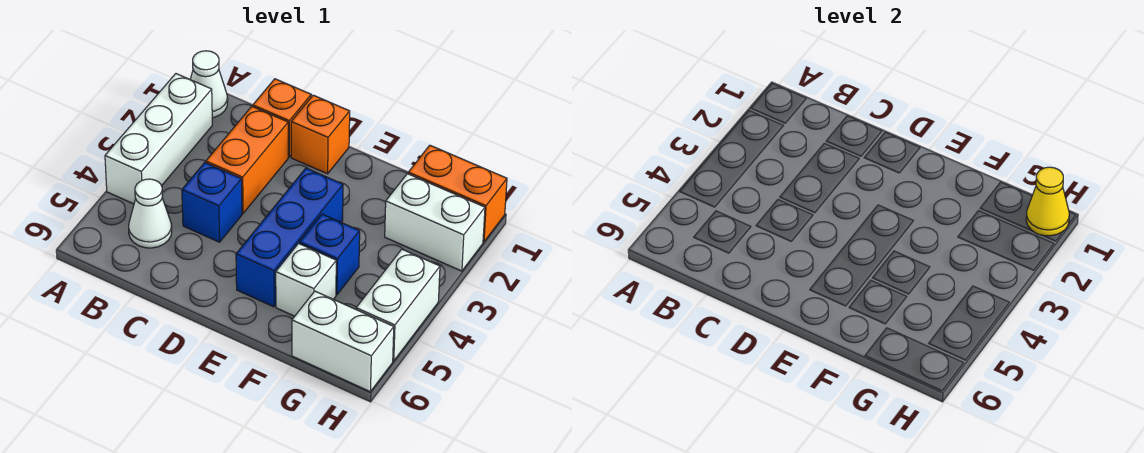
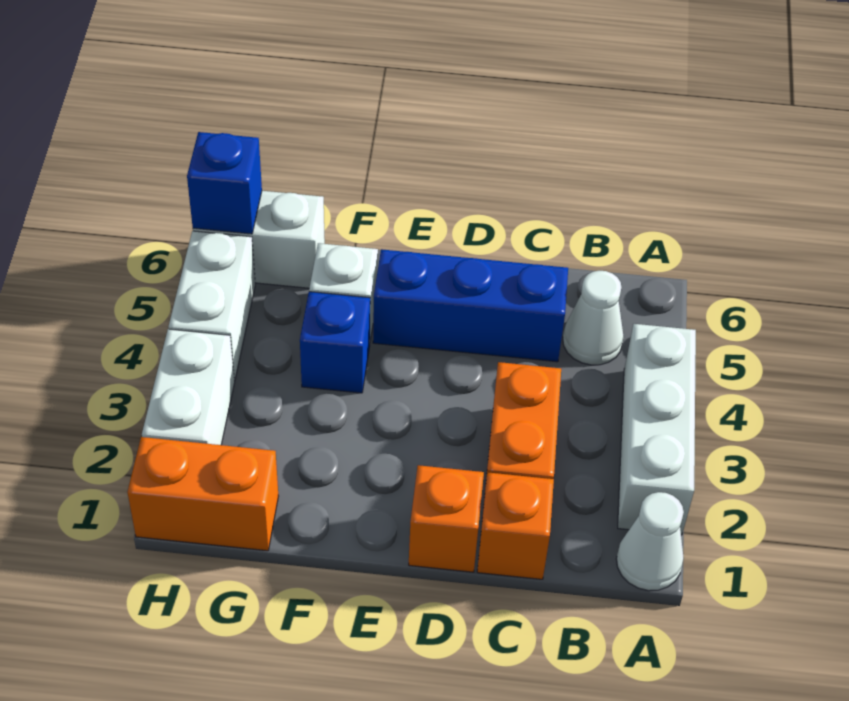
blue 1x1 brick [182,163,242,242] -> blue 1x1 brick moved to [187,132,262,234]
blue 1x3 brick [236,168,343,307] -> blue 1x3 brick turned to [373,249,568,362]
white 1x2 brick [385,174,485,271] -> white 1x2 brick turned to [142,329,235,445]
yellow 1x1 cone [1026,167,1069,236] -> none

